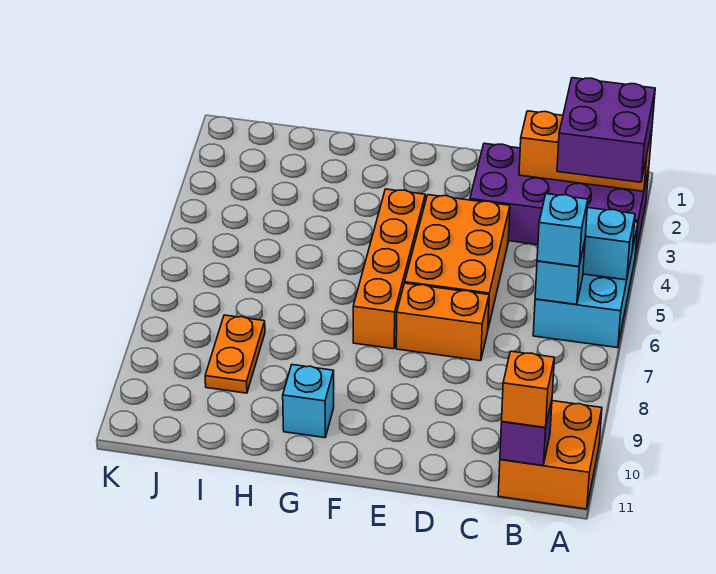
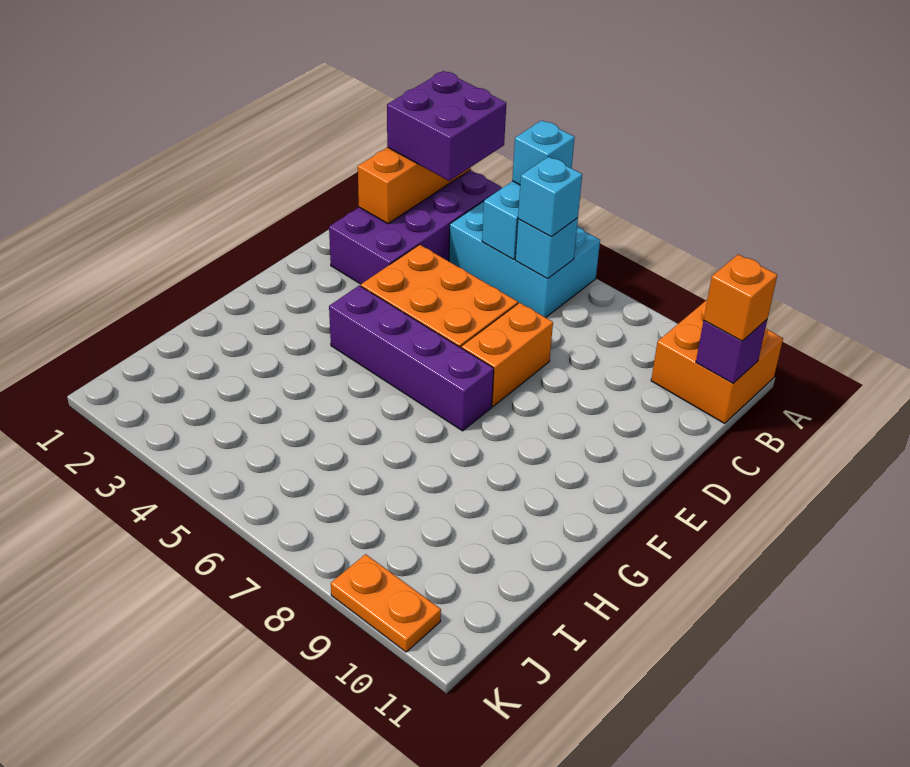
orange 1x4 brick [353,189,425,349] -> purple 1x4 brick [329,286,494,431]
cyan 1x1 brick [283,365,334,438] -> cyan 1x1 brick moved to [512,120,575,185]
orange 1x2 plate [205,315,265,393] -> orange 1x2 plate moved to [331,554,441,652]

